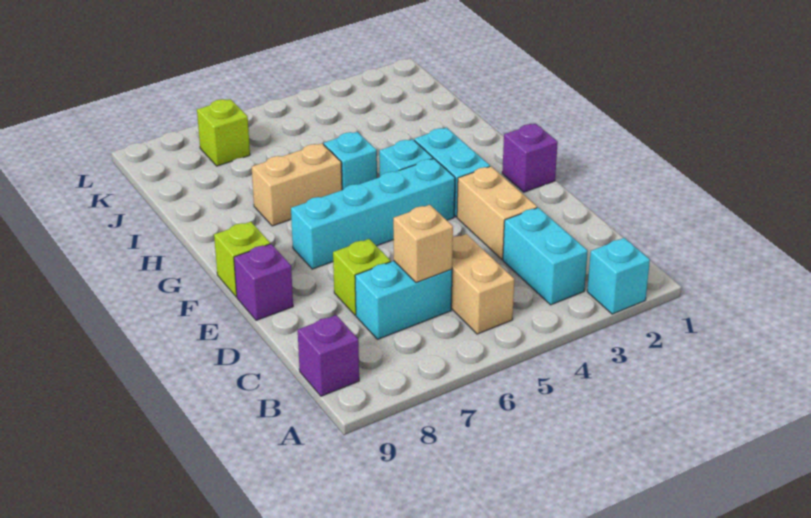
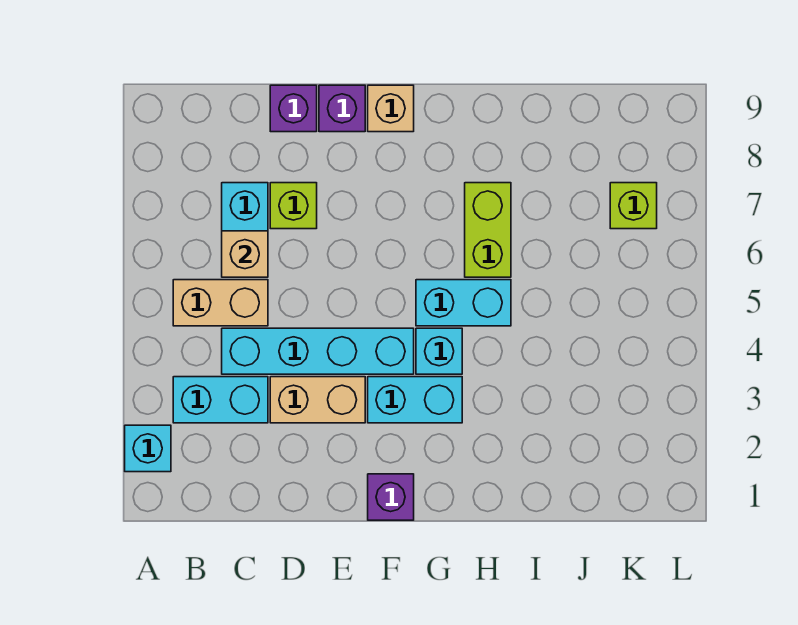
purple 1x1 brick [298,315,359,396] -> purple 1x1 brick moved to [270,85,317,132]
cyan 1x4 brick [291,159,455,269] -> cyan 1x4 brick turned to [222,328,414,374]
lime 1x1 brick [214,222,270,297] -> tan 1x1 brick [368,85,414,132]
cyan 1x1 brick [324,132,377,190] -> cyan 1x2 brick [416,280,511,326]
tan 1x2 brick [252,143,342,226] -> lime 1x2 brick [465,183,511,277]

